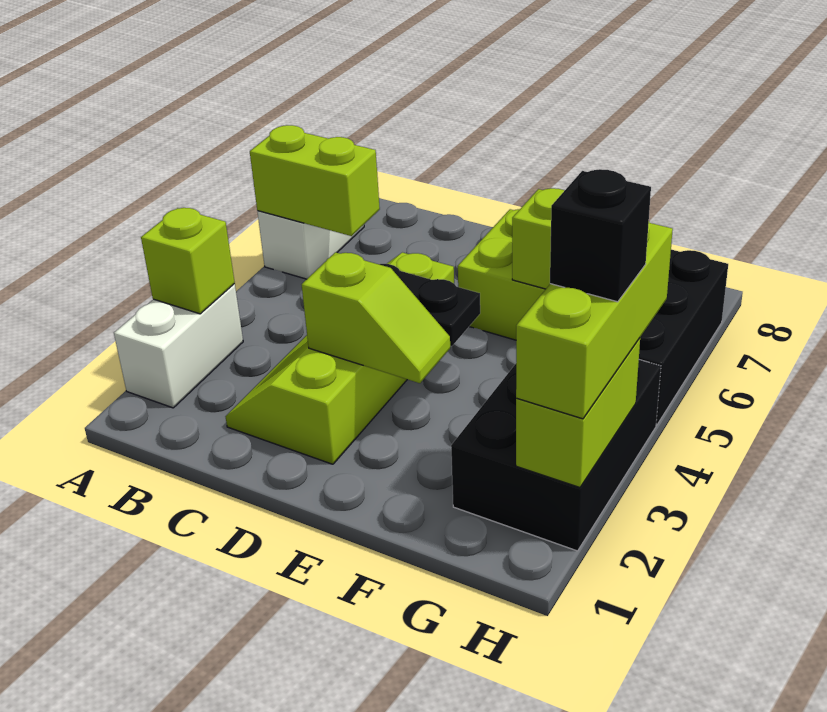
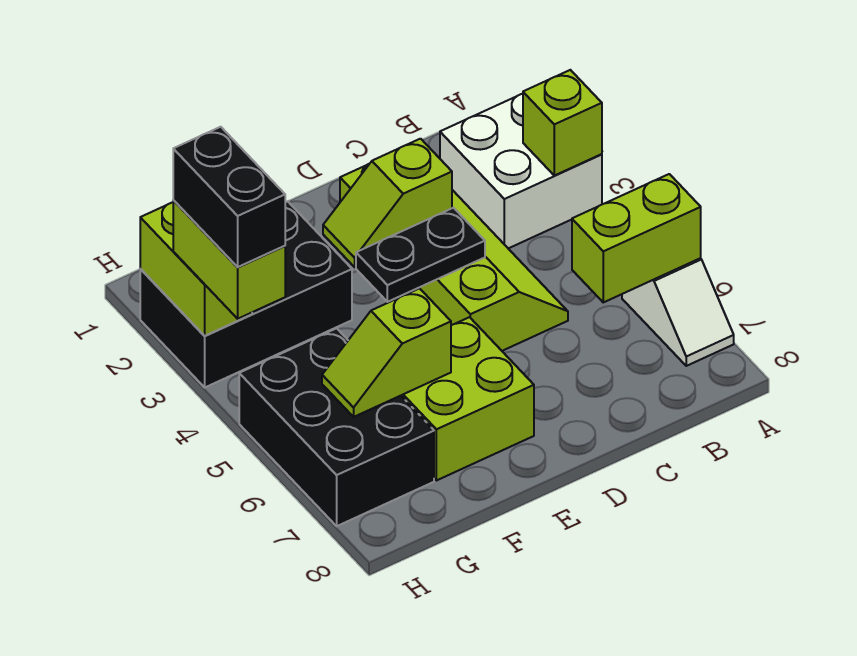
white 1x2 brick [114,284,243,408] -> white 2x2 brick [440,94,602,248]
black 2x3 brick [451,360,661,551] -> black 2x3 brick turned to [140,201,352,387]
lime 1x3 brick [516,222,673,419] -> lime 1x2 brick [173,200,285,319]
black 1x1 brick [550,169,651,302] -> black 1x2 brick [173,127,285,267]

